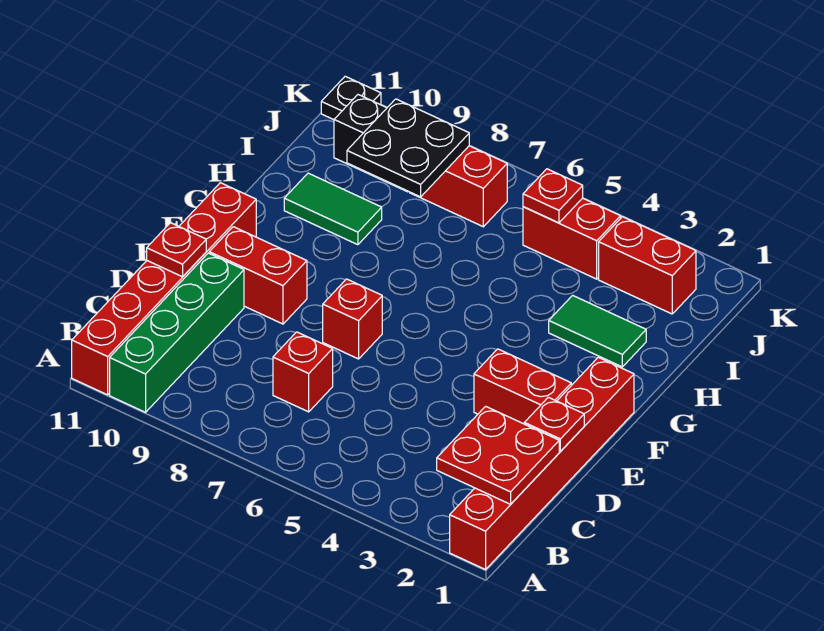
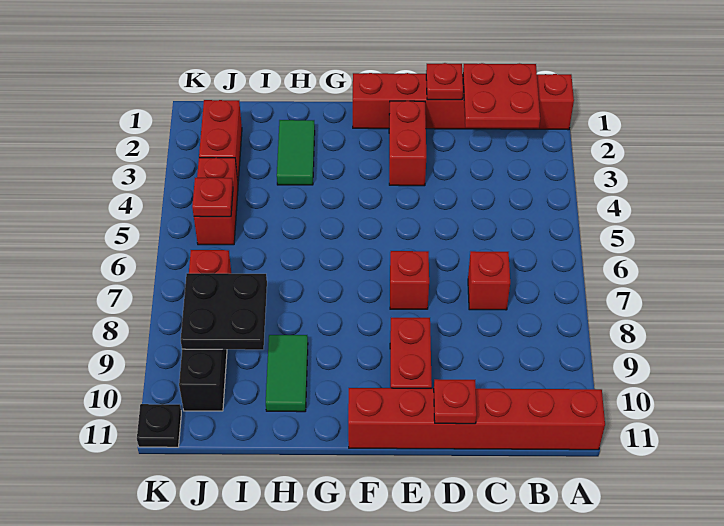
green 1x4 brick [110,253,244,412] -> none

